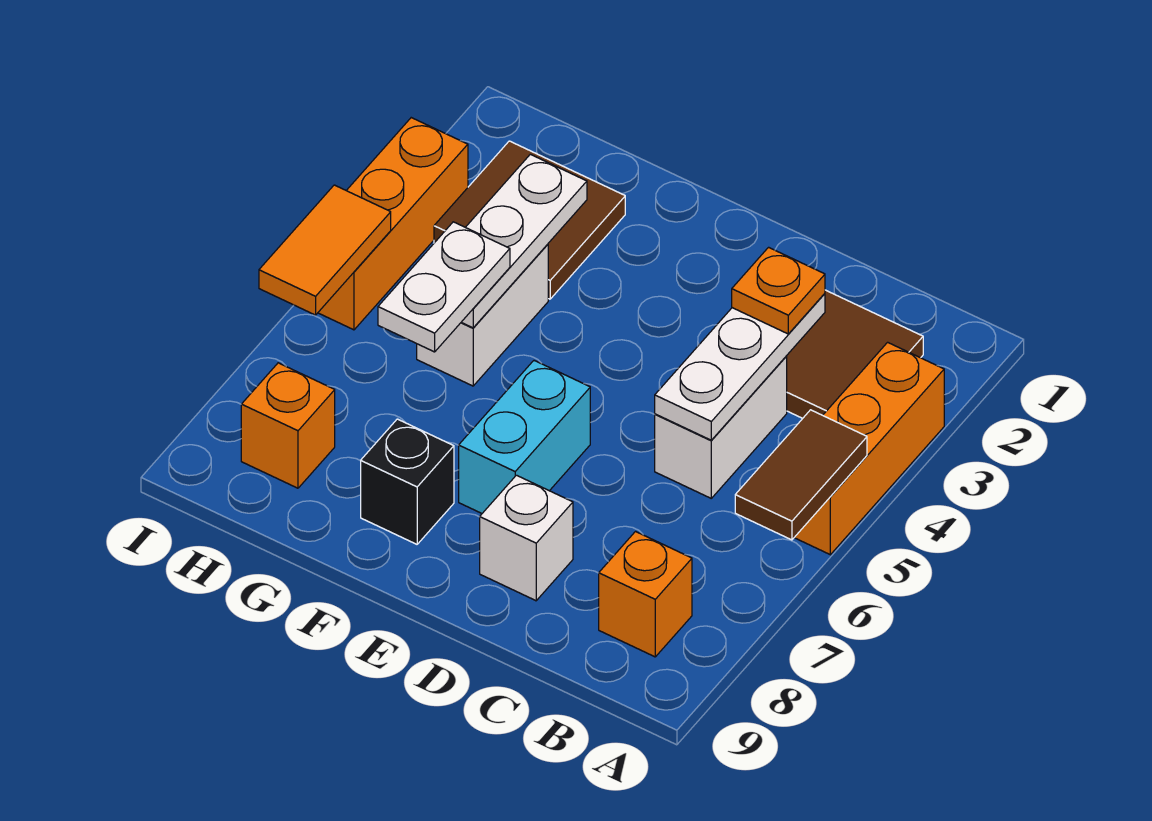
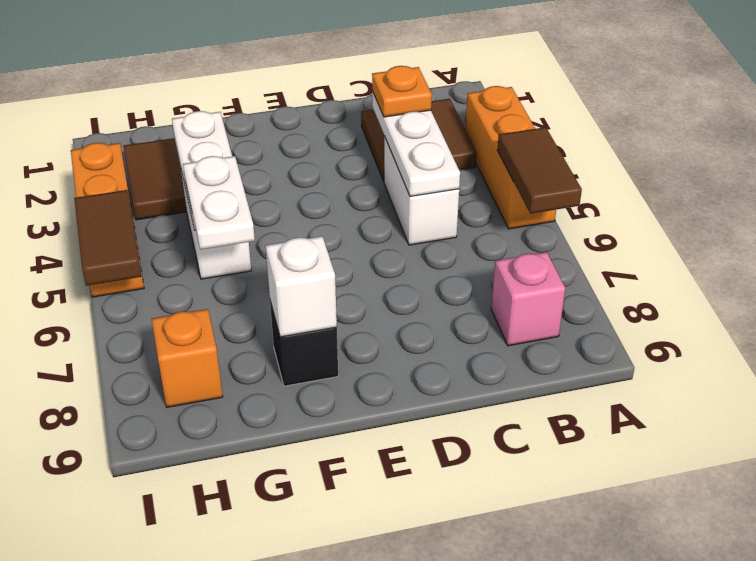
orange 1x1 brick [599,532,692,657] -> pink 1x1 brick [491,252,565,346]
white 1x1 brick [480,475,573,601] -> white 1x1 brick moved to [266,236,337,337]
cyan 1x2 brick [459,361,590,513] -> none
orange 1x2 tile [259,185,391,315] -> brown 1x2 tile [74,190,141,286]

